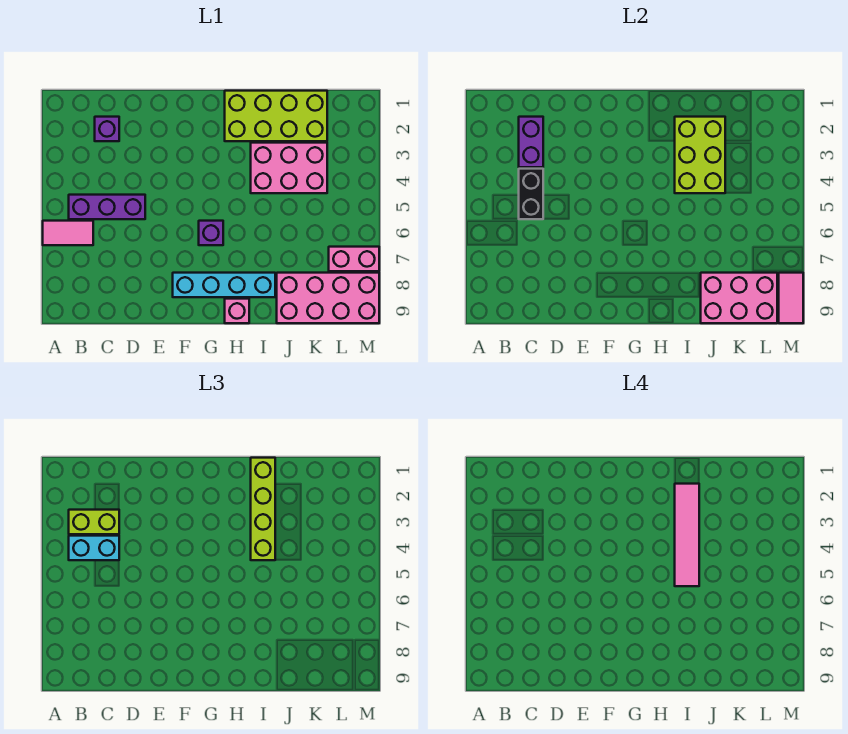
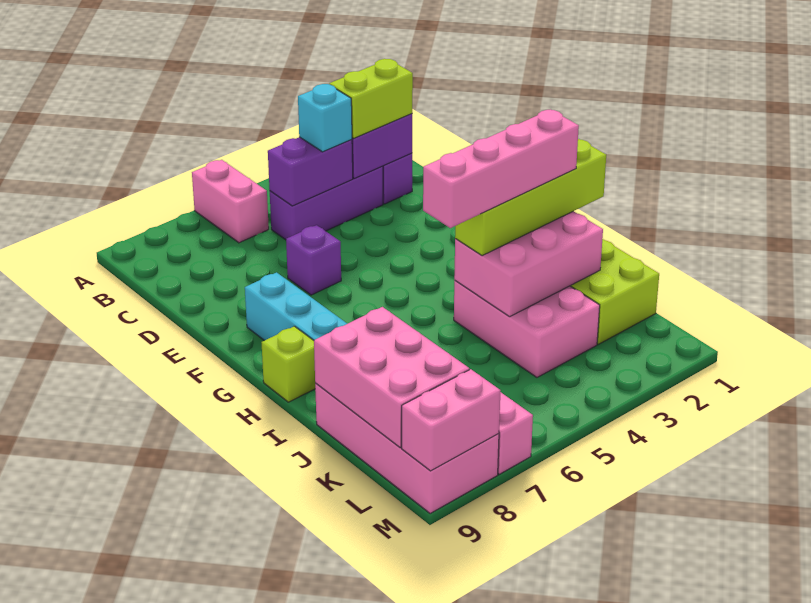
pink 1x2 tile [43,221,93,245] -> pink 1x2 brick [192,160,269,243]
lime 1x2 brick [69,510,119,534] -> lime 1x2 brick turned to [329,59,413,138]
cyan 1x2 brick [69,536,119,560] -> cyan 1x1 brick [298,84,352,152]
purple 1x3 brick [69,195,145,219] -> purple 1x3 brick turned to [270,166,383,240]
black 1x2 brick [519,169,543,219] -> purple 1x2 brick [268,137,353,206]
purple 1x1 brick [199,221,223,245] -> purple 1x1 brick moved to [286,225,341,295]
pink 1x1 brick [225,299,249,323] -> lime 1x1 brick [261,326,315,402]
lime 2x3 brick [675,117,725,193] -> pink 2x3 brick [454,211,603,317]
pink 1x4 tile [675,484,699,586] -> pink 1x4 brick [423,109,579,228]
pink 1x2 tile [779,273,803,323] -> pink 1x2 brick [402,369,501,471]

